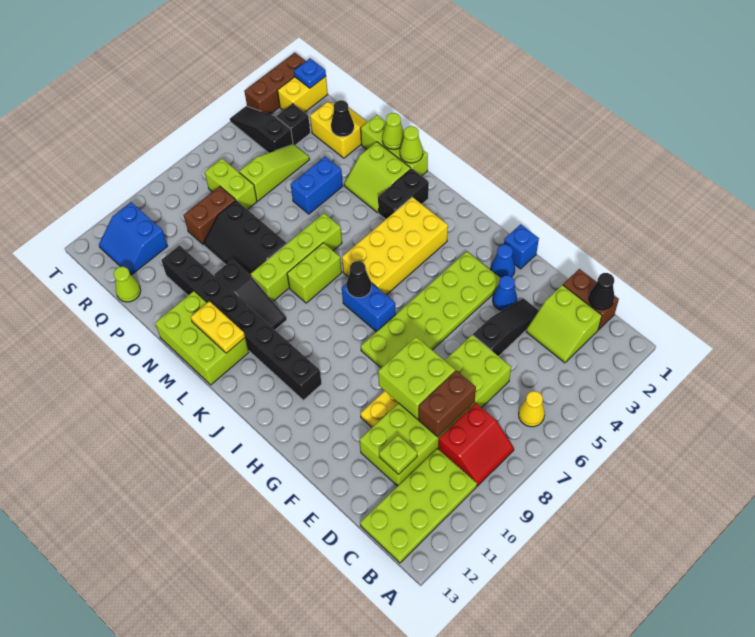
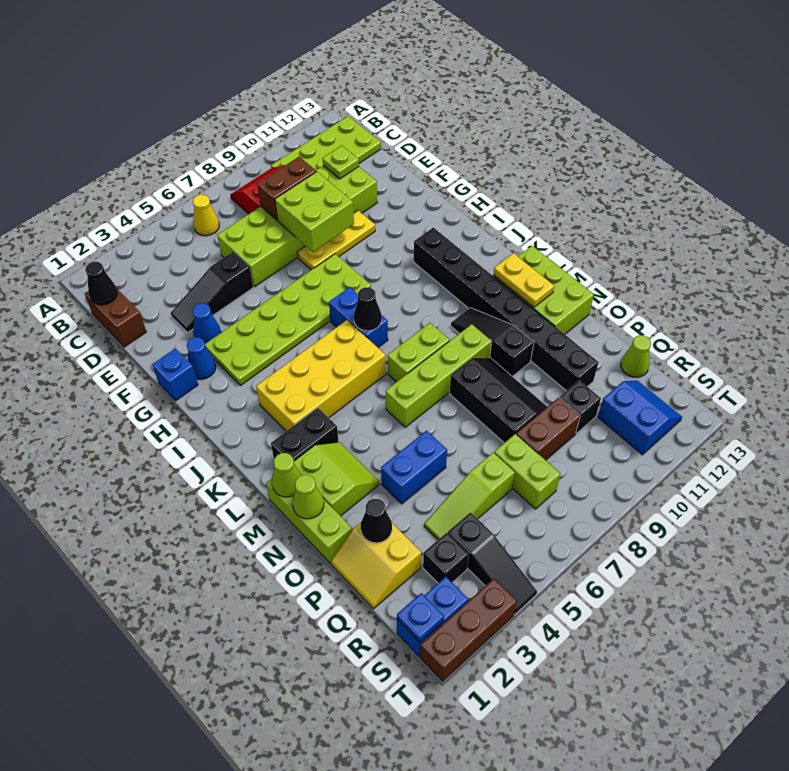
lime 2x2 slope [526,285,602,363] -> none
none -> black 1x1 brick [559,380,601,433]
yellow 1x2 brick [278,77,328,112] -> blue 1x2 brick [397,577,468,656]

